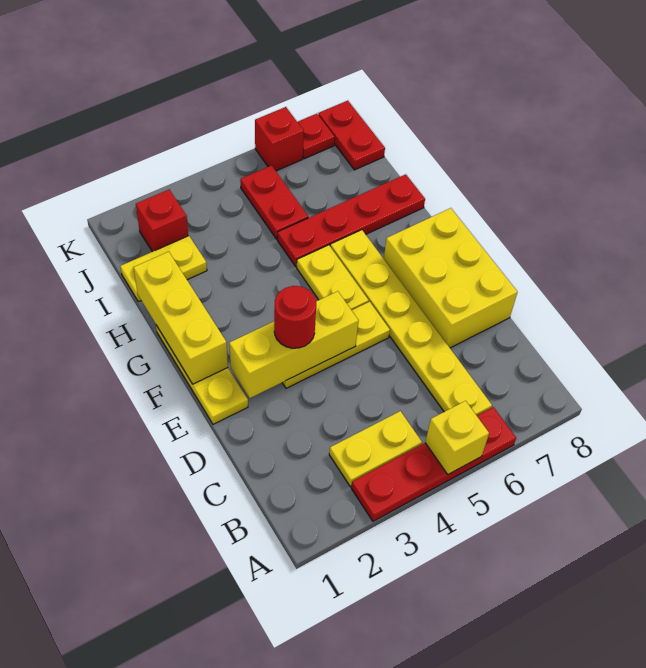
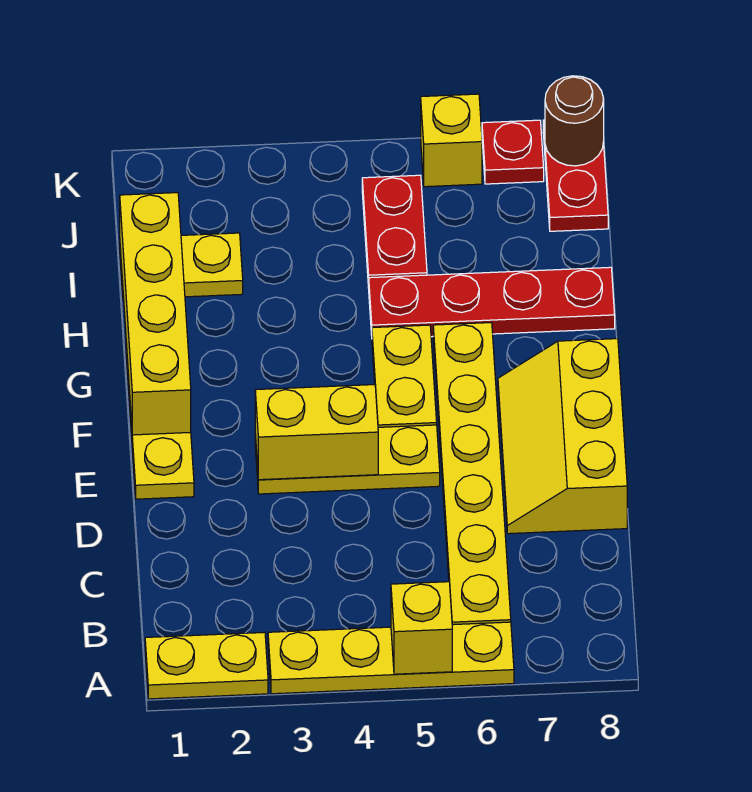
red 1x4 plate [351,407,516,521] -> yellow 1x4 plate [268,622,514,694]
yellow 1x2 plate [329,411,422,487] -> yellow 1x2 plate moved to [145,632,268,699]
yellow 2x3 brick [384,208,517,348] -> yellow 2x3 slope [498,339,627,534]
yellow 1x3 brick [229,291,359,398] -> yellow 1x2 brick [255,385,378,480]
red 1x1 round brick [274,286,316,348] -> none
yellow 1x3 brick [133,252,228,384] -> yellow 1x4 brick [120,193,191,435]
red 1x1 brick [136,190,188,252] -> none
red 1x1 brick [255,107,304,171] -> yellow 1x1 brick [421,94,482,187]
none -> brown 1x1 round brick [545,76,604,166]

